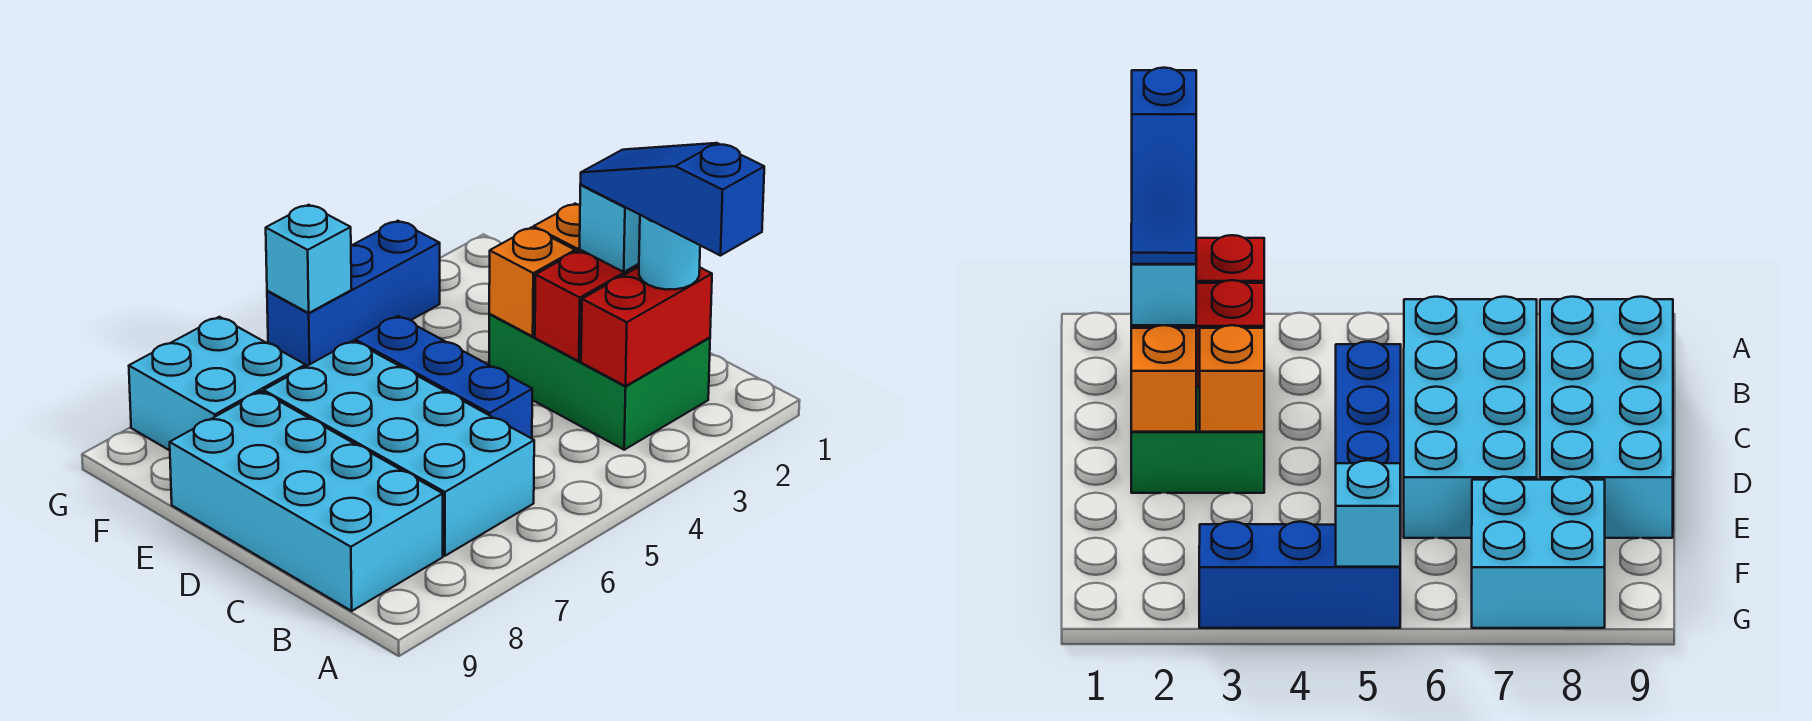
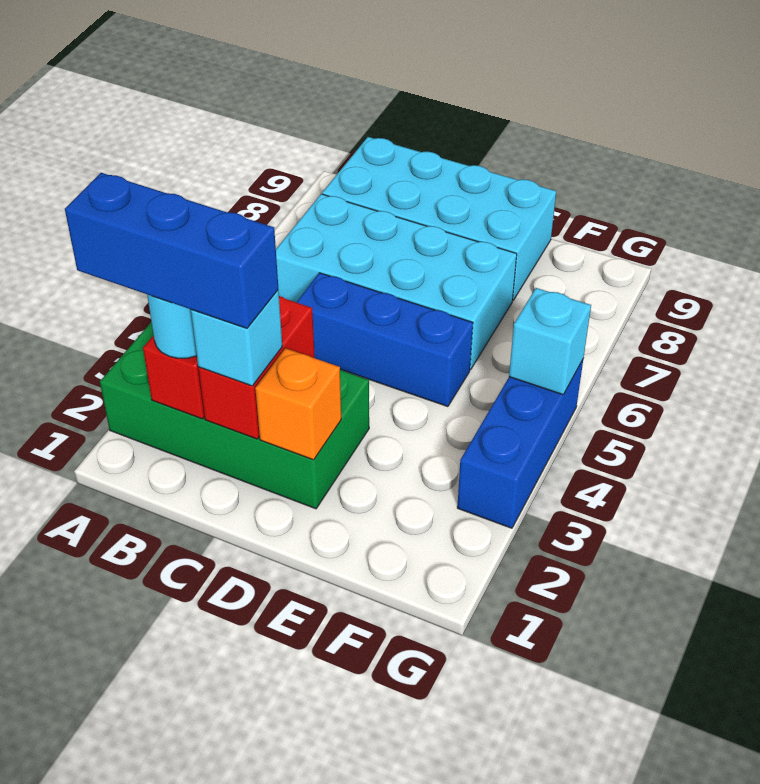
blue 1x3 slope [581,143,764,256] -> blue 1x3 brick [65,173,278,328]
green 2x3 brick [489,314,710,450] -> green 2x4 brick [100,322,369,509]
orange 1x1 brick [489,227,575,336] -> none
cyan 2x2 brick [129,317,305,450] -> none

